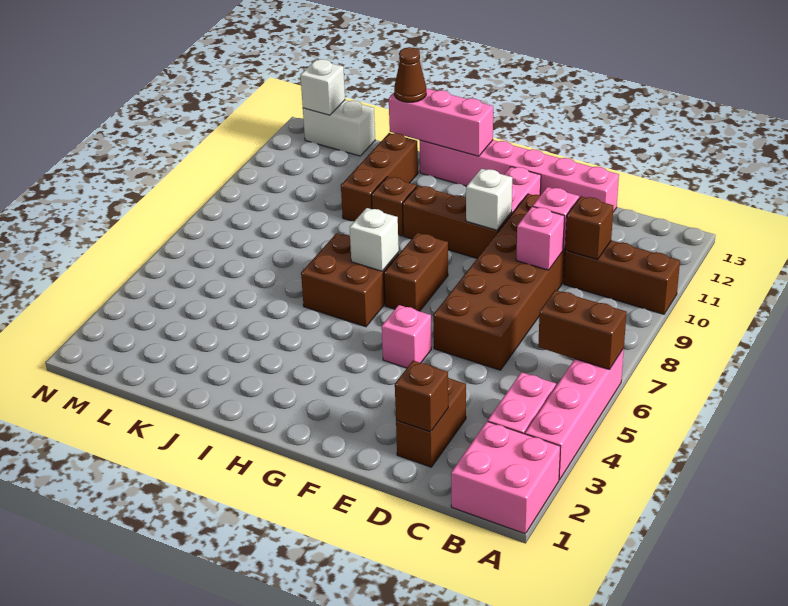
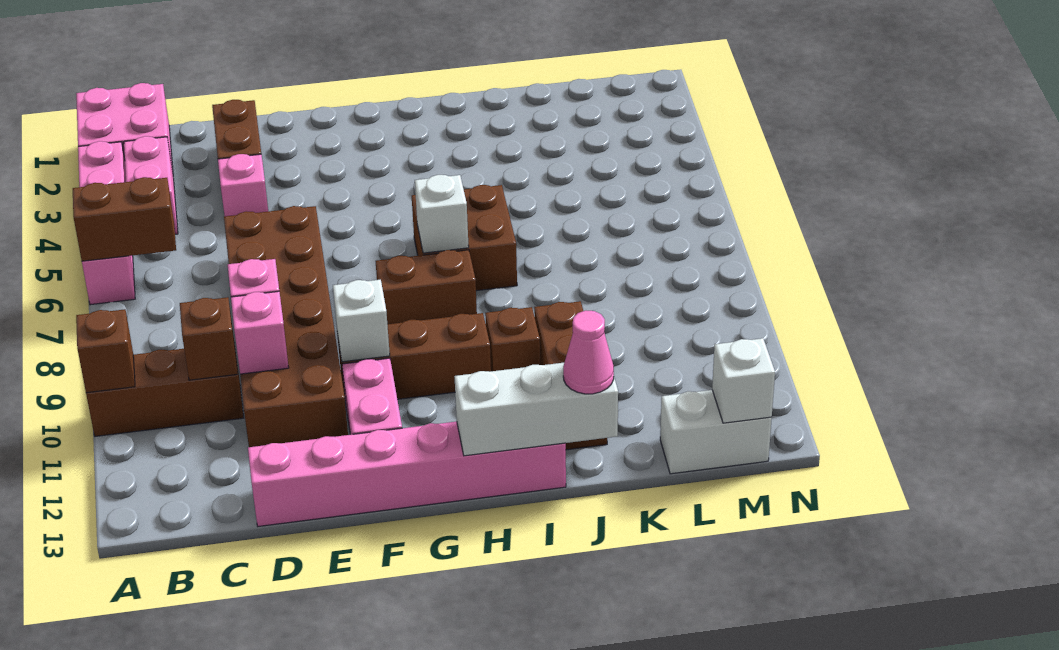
brown 1x1 brick [395,361,448,432] -> brown 1x1 brick moved to [76,309,135,393]
pink 1x1 brick [382,305,431,368] -> pink 1x1 brick moved to [218,154,268,216]
brown 1x2 brick [384,233,448,311] -> brown 1x2 brick turned to [376,250,477,324]
pink 1x3 brick [389,88,493,156] -> white 1x3 brick [454,363,618,456]
brown 1x1 cone [394,47,426,102] -> pink 1x1 cone [563,311,614,394]

